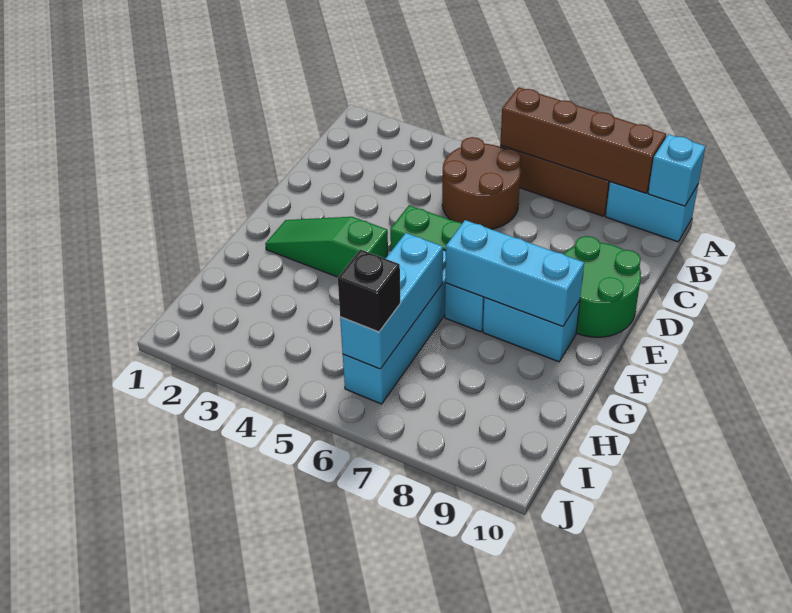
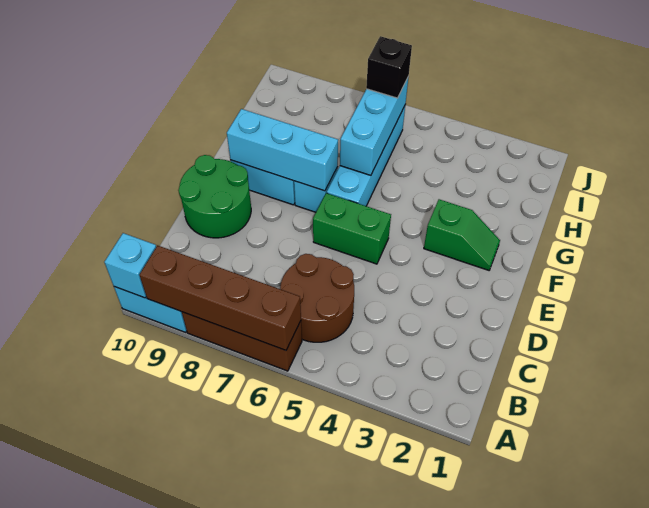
green 1x3 slope [265,217,388,277] -> green 1x2 slope [424,199,500,270]

